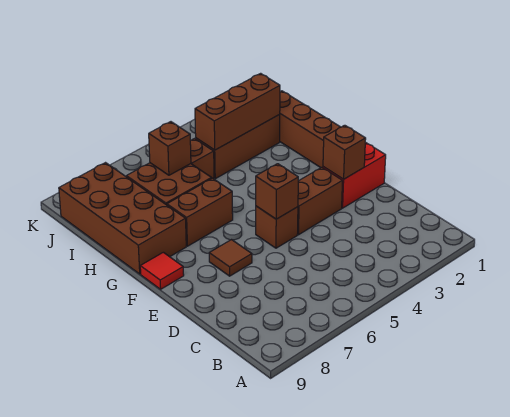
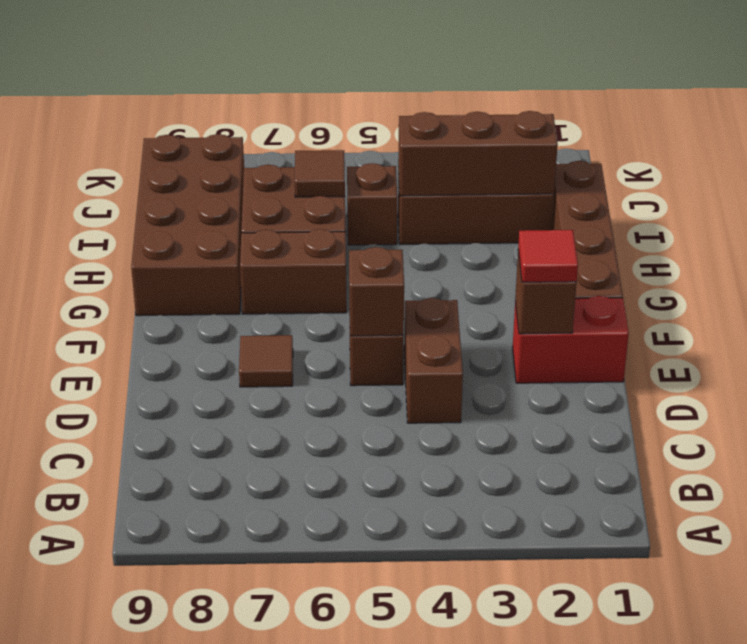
brown 1x2 brick [298,167,343,235] -> brown 1x2 brick turned to [404,298,463,423]
red 1x1 tile [140,252,184,289] -> red 1x1 tile moved to [518,230,578,282]
brown 1x1 brick [149,122,191,175] -> brown 1x1 tile [295,150,345,197]

